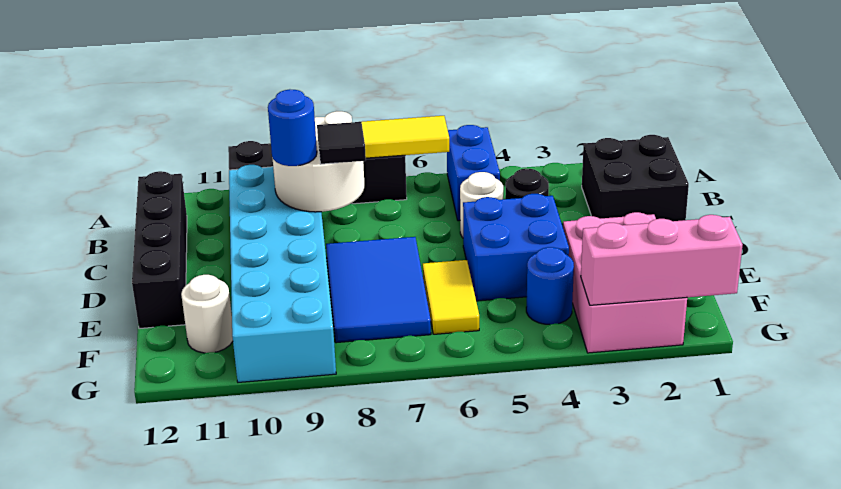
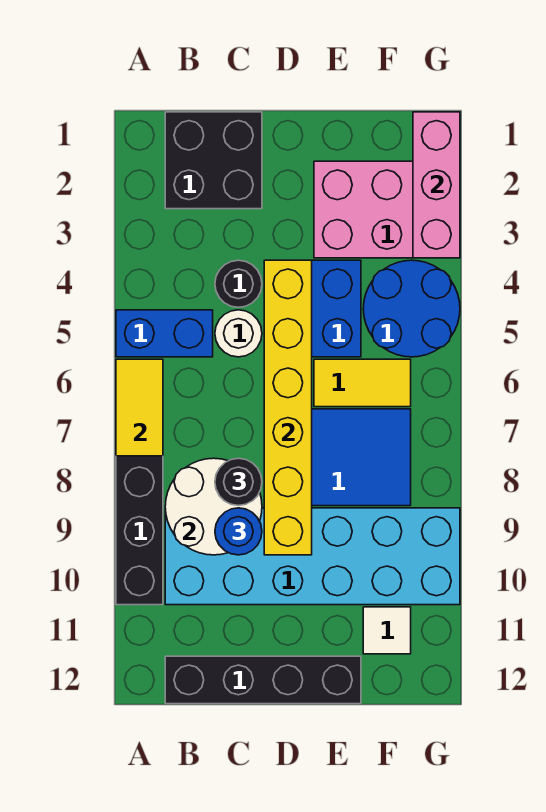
black 1x1 tile [317,122,366,164] -> black 1x1 round brick [215,458,262,505]
none -> yellow 1x6 brick [264,260,312,555]
blue 1x1 round brick [526,247,574,324] -> blue 2x2 round brick [363,260,460,357]
white 1x1 round brick [181,275,233,353] -> white 1x1 tile [363,607,411,654]

